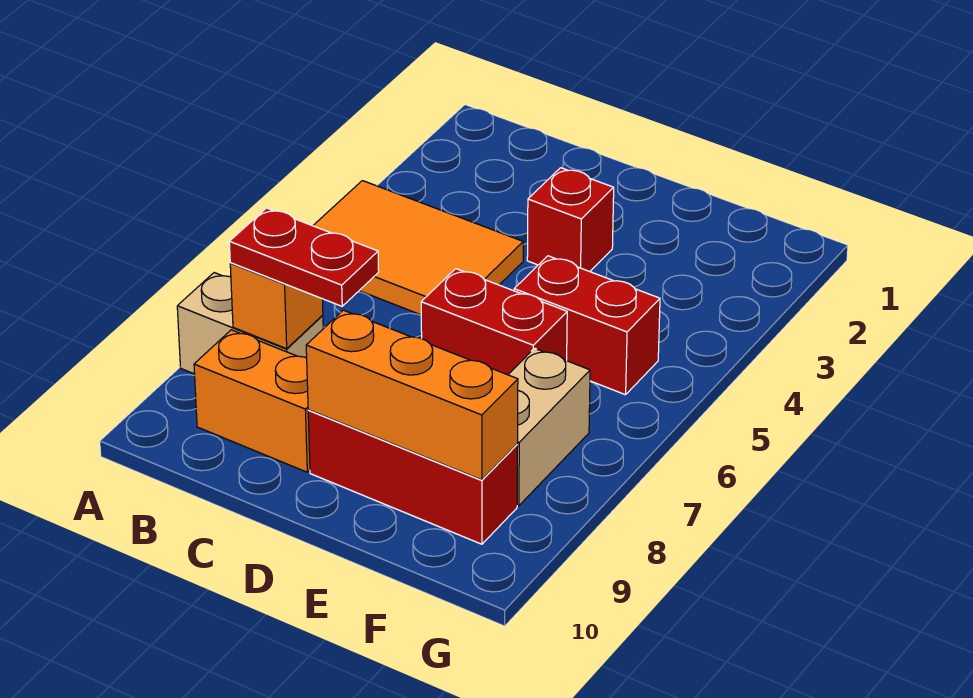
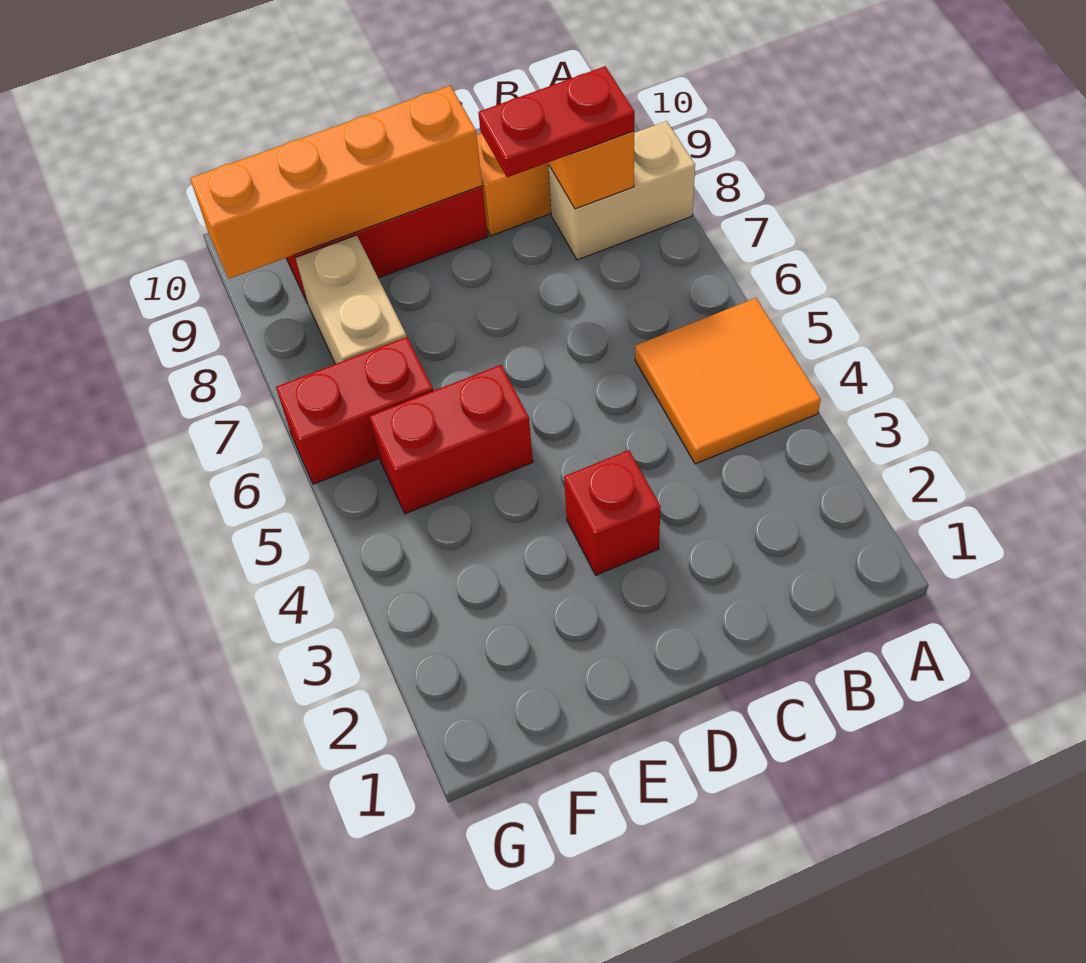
orange 2x3 tile [313,181,523,315] -> orange 2x2 tile [635,298,821,464]
red 1x2 brick [421,269,567,375] -> red 1x2 brick moved to [276,337,433,484]
orange 1x3 brick [306,310,518,480] -> orange 1x4 brick [190,86,482,279]

